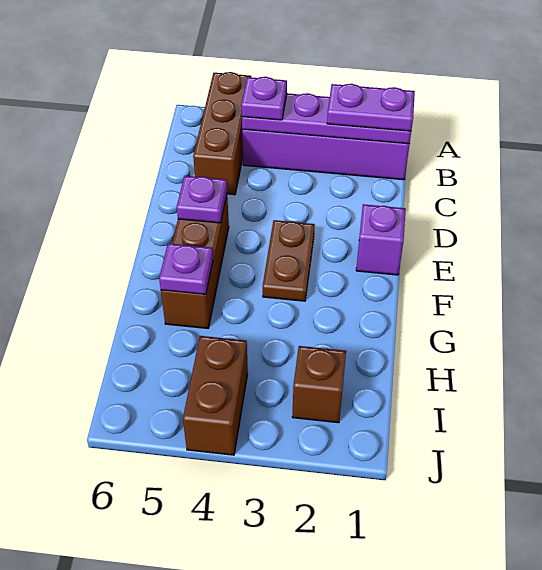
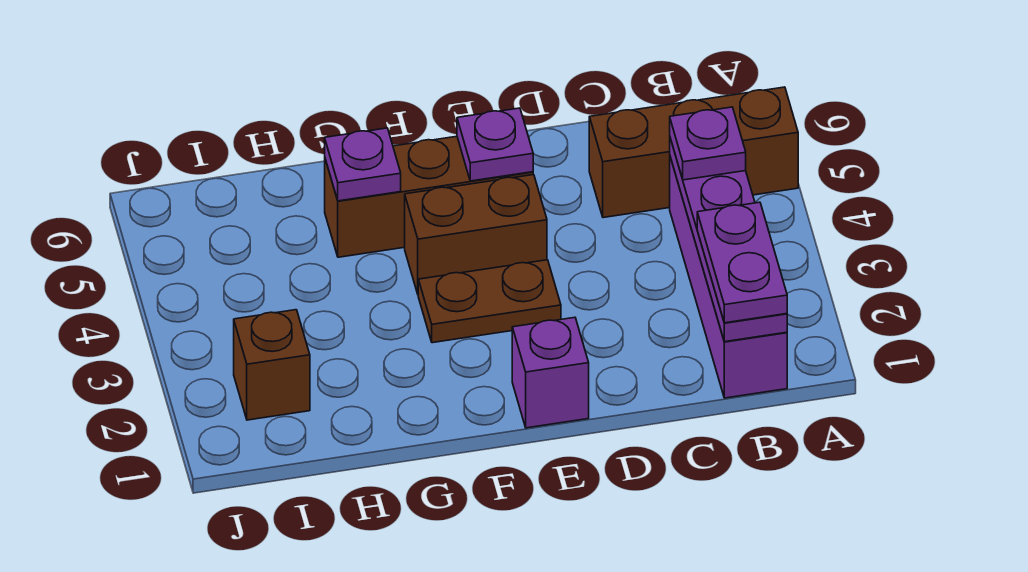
brown 1x2 brick [183,336,248,455] -> brown 1x2 brick moved to [405,175,547,294]

